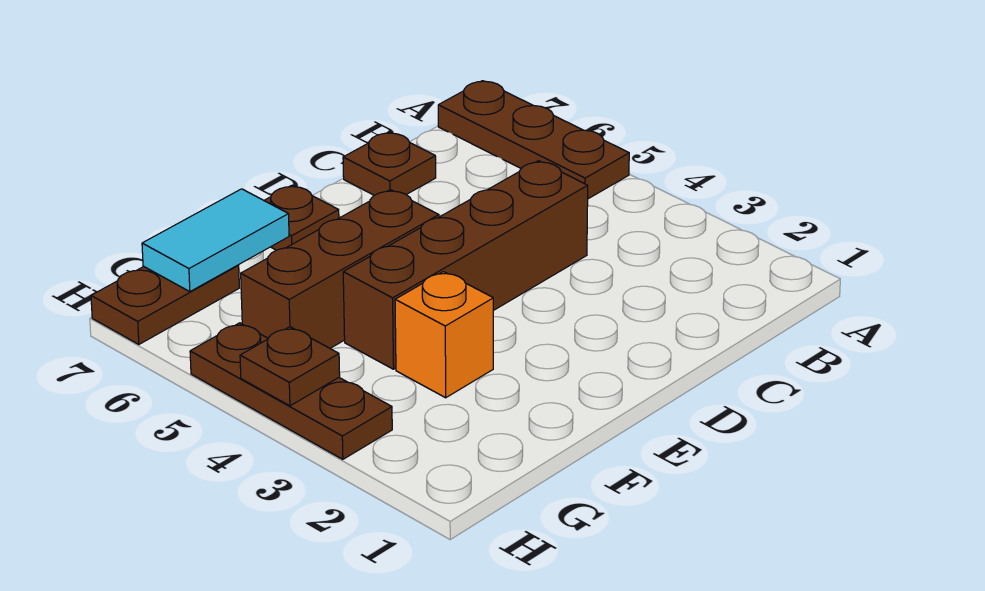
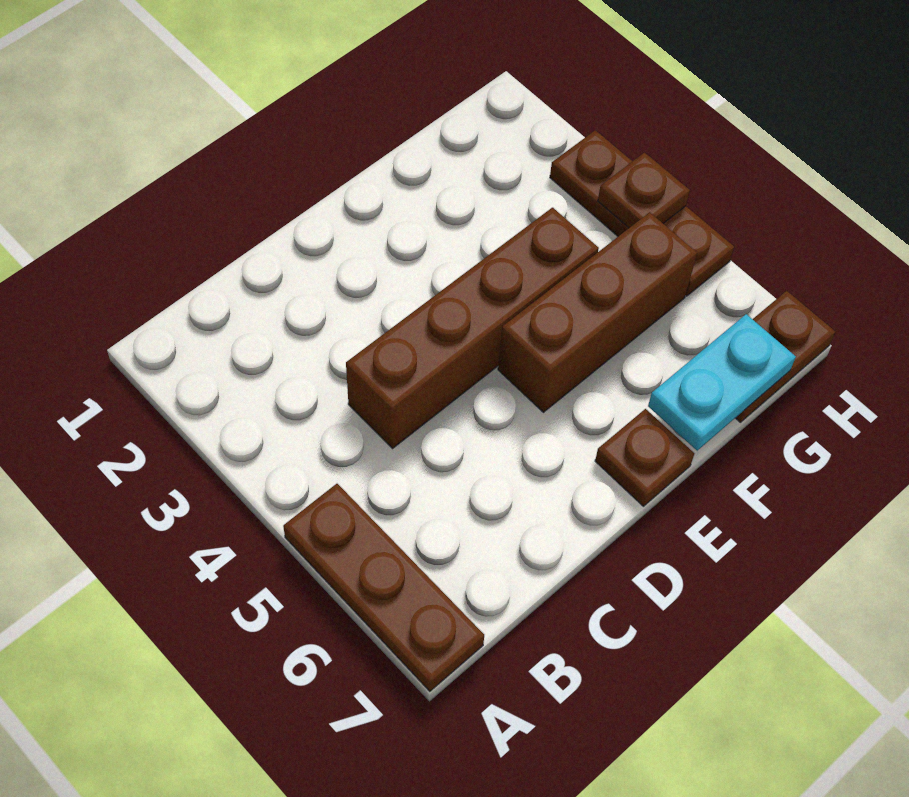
brown 1x1 plate [343,132,436,195] -> none
orange 1x1 brick [395,272,493,398] -> none
cyan 1x2 tile [142,189,289,292] -> cyan 1x2 plate [648,314,796,451]

